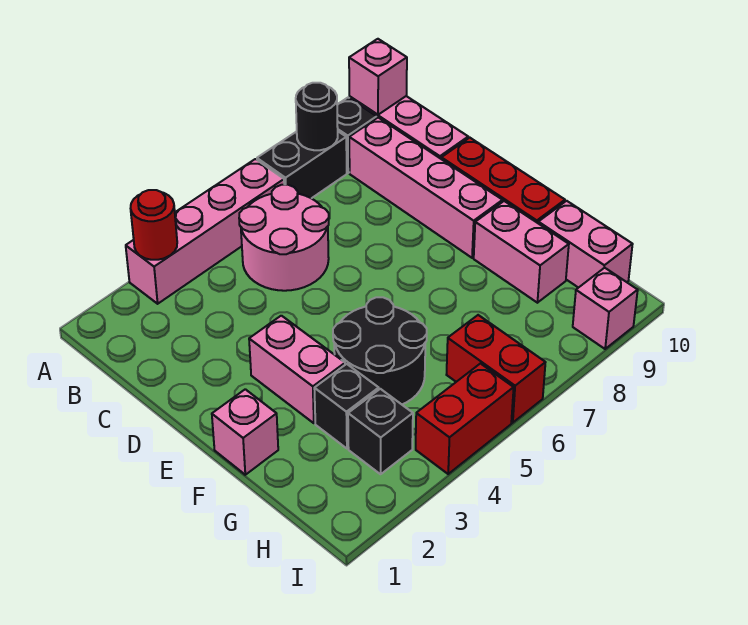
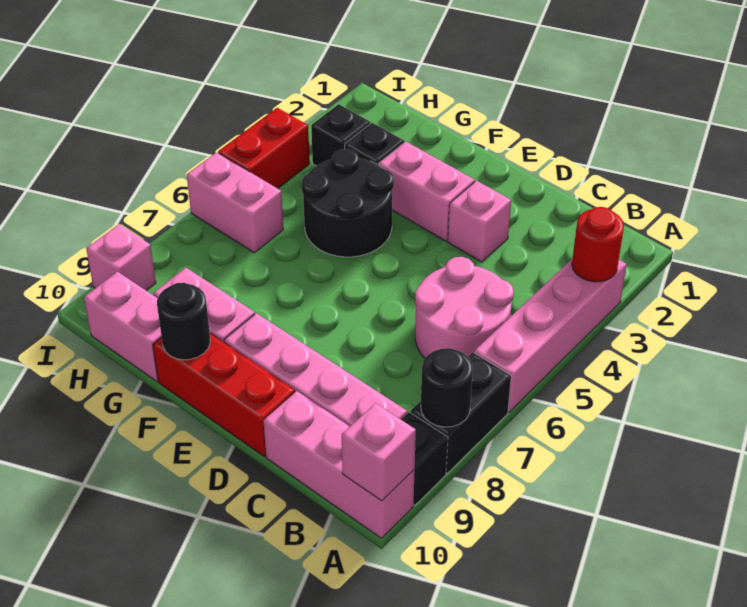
pink 1x1 brick [212,389,278,475] -> pink 1x1 brick moved to [448,181,511,262]
none -> black 1x1 round brick [157,283,210,360]
red 1x2 brick [446,315,546,423] -> pink 1x2 brick [187,152,284,253]

